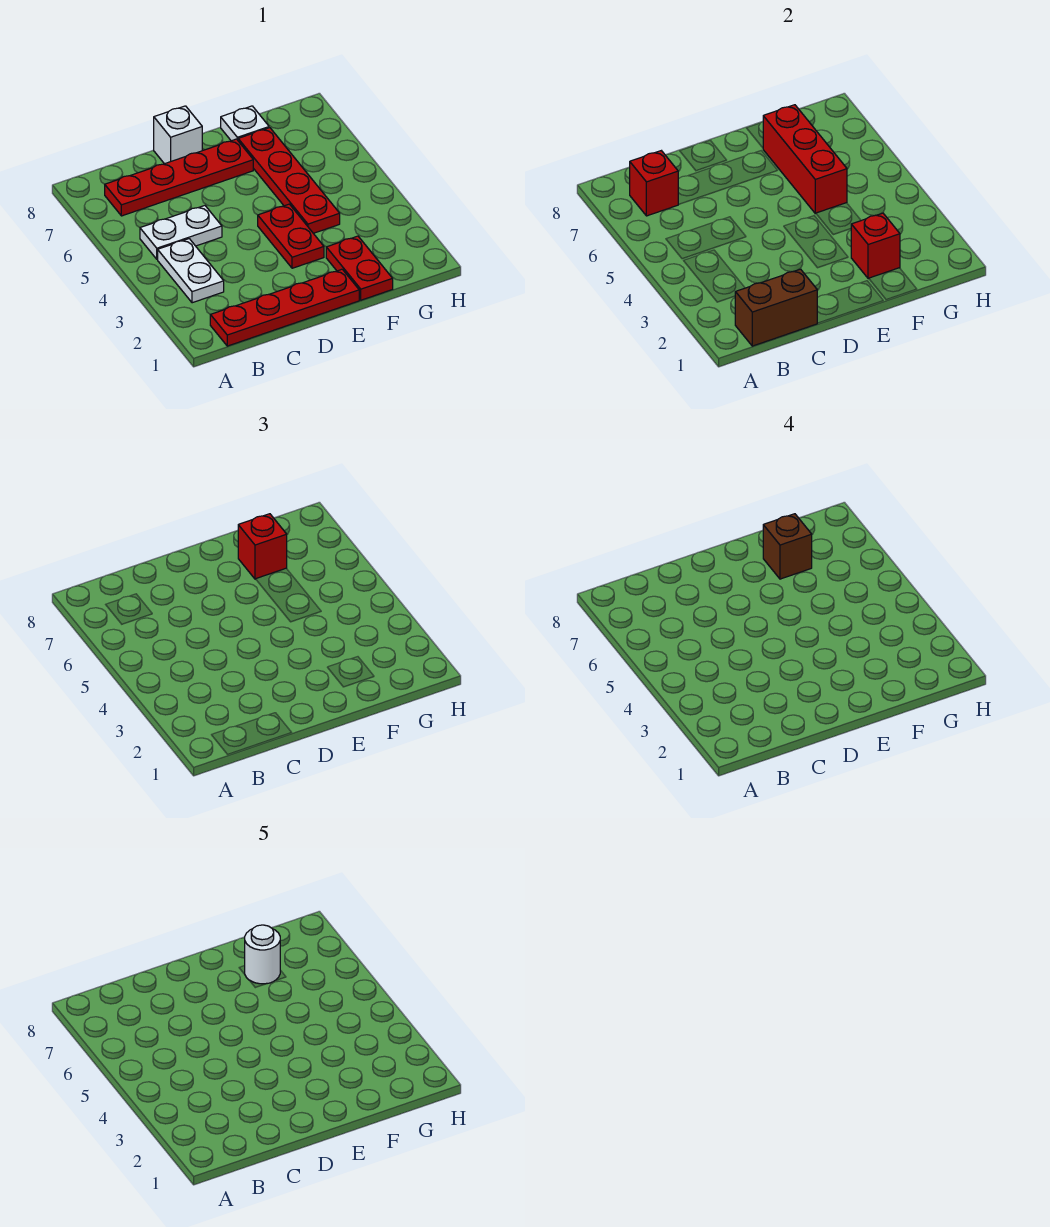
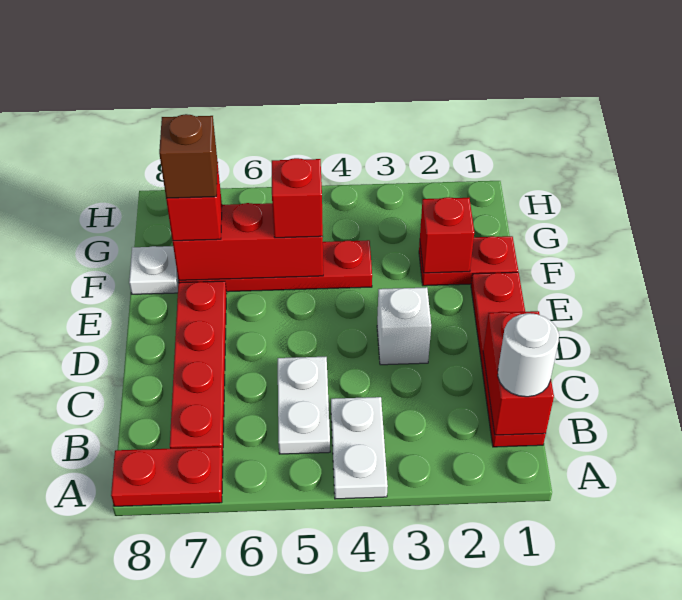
brown 1x2 brick [735,269,817,346] -> red 1x2 brick [483,311,554,435]
white 1x2 plate [158,239,224,303] -> white 1x2 plate turned to [331,397,388,499]
red 1x1 brick [630,151,679,216] -> red 1x1 brick moved to [272,158,323,238]
white 1x1 brick [154,106,202,164] -> white 1x1 brick moved to [377,287,431,365]
red 1x2 plate [258,204,324,268] -> red 1x2 plate moved to [111,447,223,506]
white 1x1 round brick [245,925,280,984] -> white 1x1 round brick moved to [498,313,559,397]

